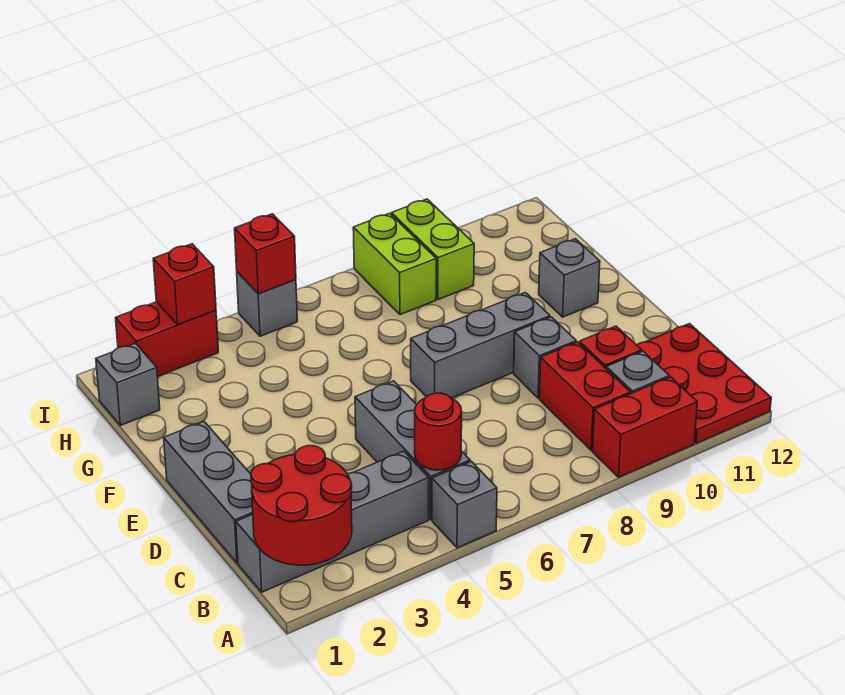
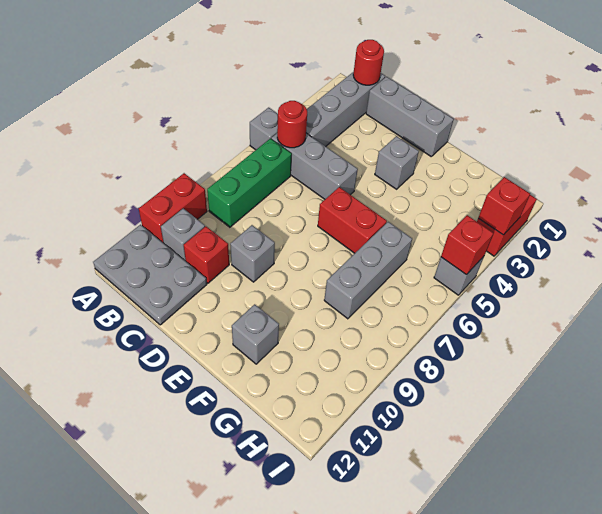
red 2x2 round brick [251,446,352,565] -> red 1x1 round brick [353,40,384,85]
red 2x3 plate [637,324,771,443] -> grey 2x3 plate [93,225,207,325]
none -> green 1x3 brick [207,138,292,227]
red 1x2 brick [539,342,631,450] -> red 1x2 brick moved to [318,187,387,253]
grey 1x3 brick [411,293,550,398] -> grey 1x3 brick moved to [324,222,412,319]
grey 1x1 brick [96,343,160,425] -> grey 1x1 brick moved to [375,136,419,189]
lime 1x2 brick [353,213,436,315] -> none
lime 1x2 brick [391,199,474,300] -> none

